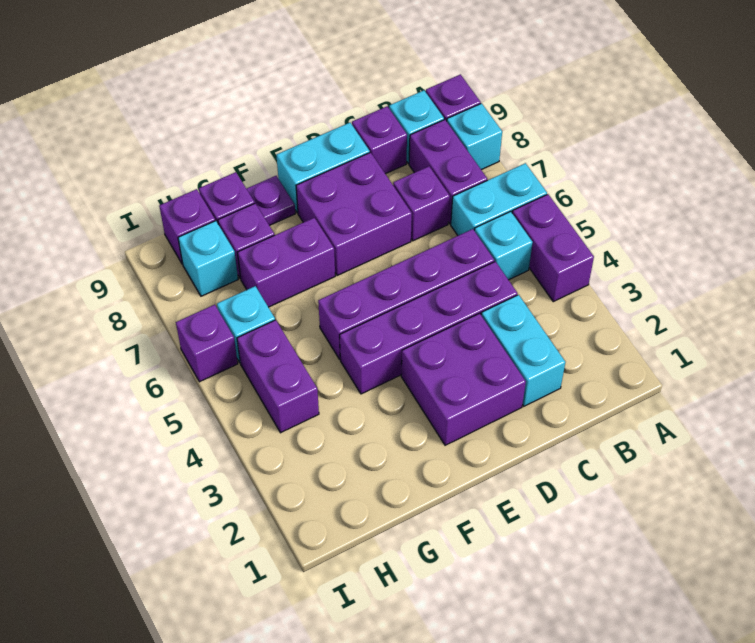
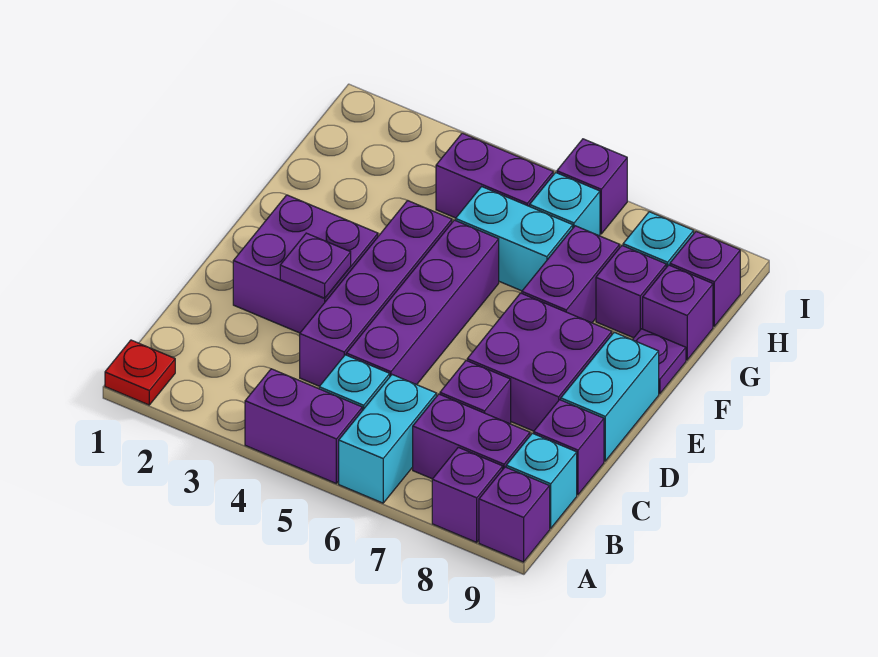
none -> red 1x1 plate [105,340,175,405]
cyan 1x1 brick [447,103,502,170] -> purple 1x1 brick [432,447,503,542]
cyan 1x2 brick [481,295,565,406] -> cyan 1x2 brick moved to [456,187,573,291]
none -> purple 1x1 plate [280,233,351,298]

